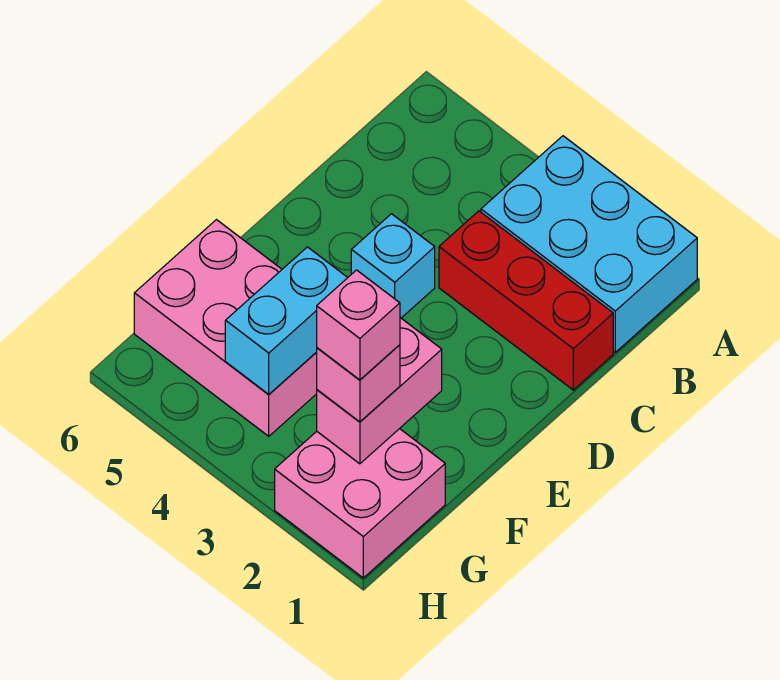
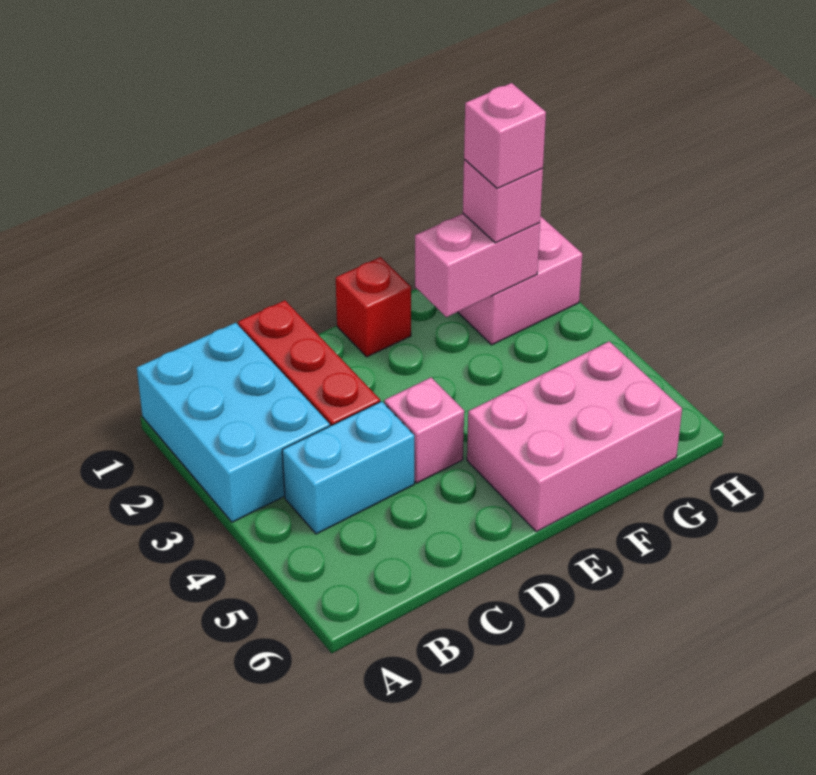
cyan 1x1 brick [351,214,435,318] -> pink 1x1 brick [384,377,464,483]
none -> red 1x1 brick [336,257,411,357]
pink 2x3 brick [134,220,317,436] -> pink 2x3 brick turned to [467,341,682,532]
cyan 1x2 brick [225,247,348,394] -> cyan 1x2 brick moved to [282,401,414,534]

